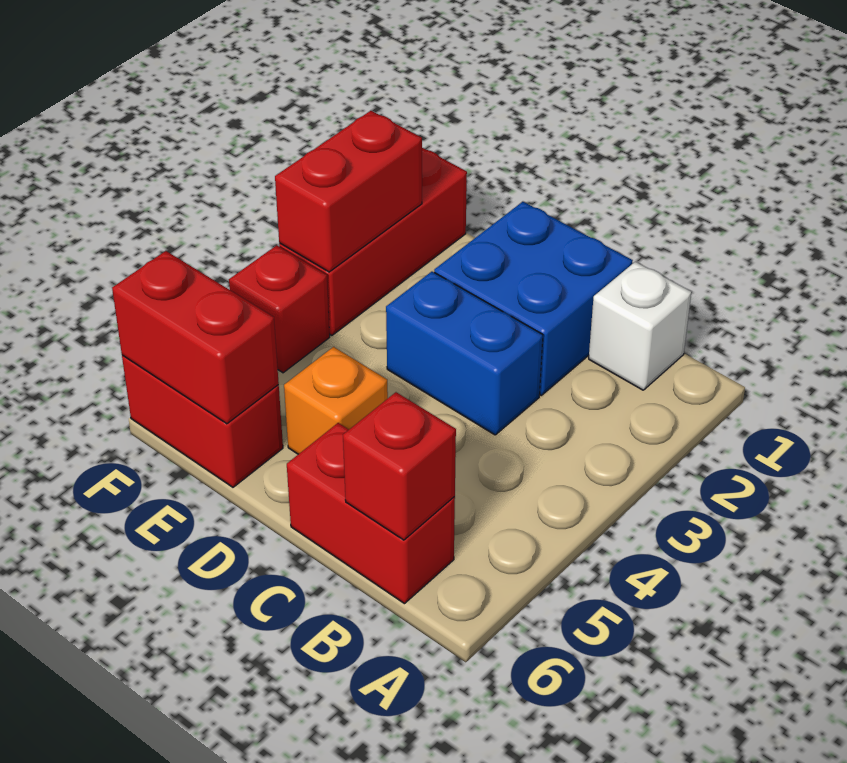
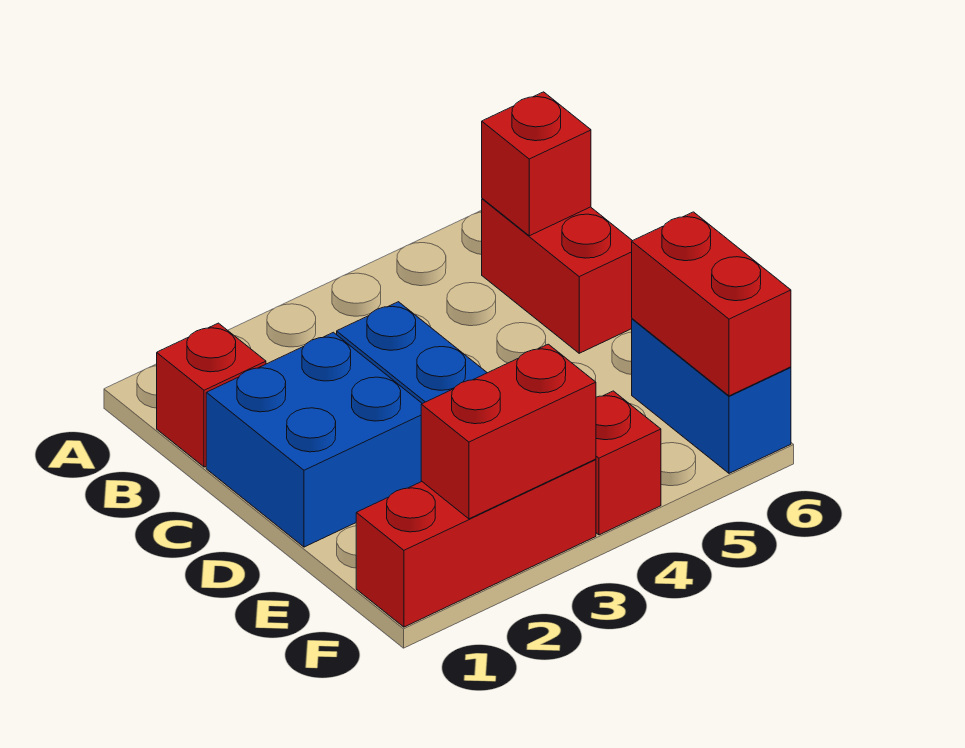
white 1x1 brick [589,262,691,390] -> red 1x1 brick [157,323,266,467]
orange 1x1 brick [284,347,388,454] -> none
red 1x2 brick [122,355,283,487] -> blue 1x2 brick [632,319,791,473]

